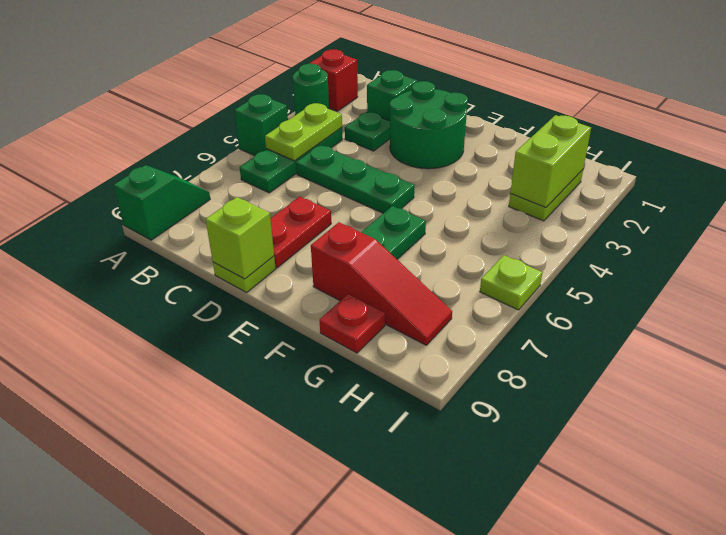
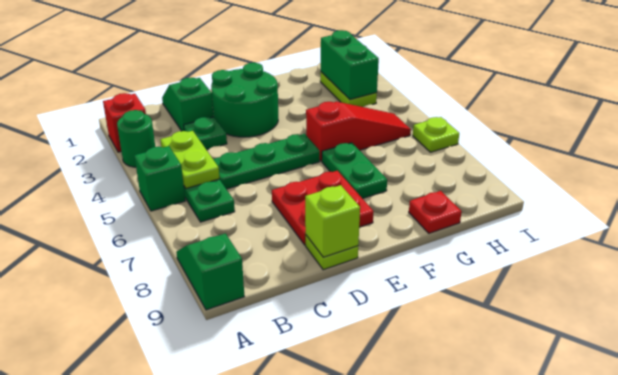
red 1x2 plate [270,197,331,268] -> red 2x2 plate [272,171,374,245]
red 1x3 slope [311,222,452,345] -> red 1x3 slope moved to [306,102,411,161]
lime 1x2 brick [510,115,591,207] -> green 1x2 brick [321,30,379,100]

